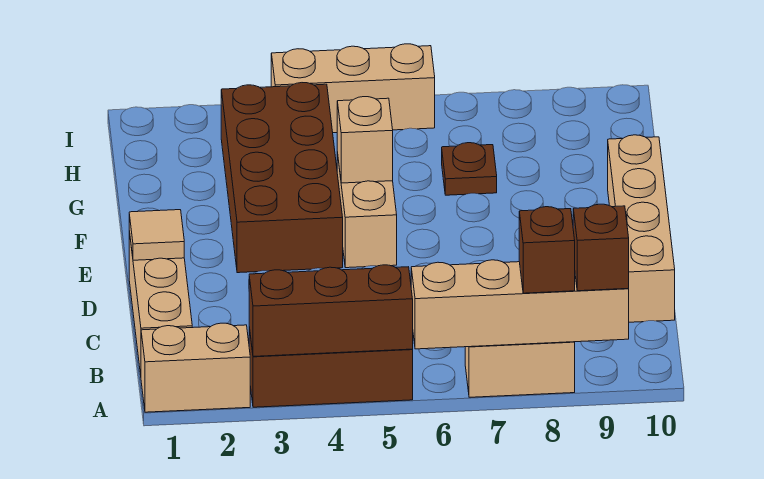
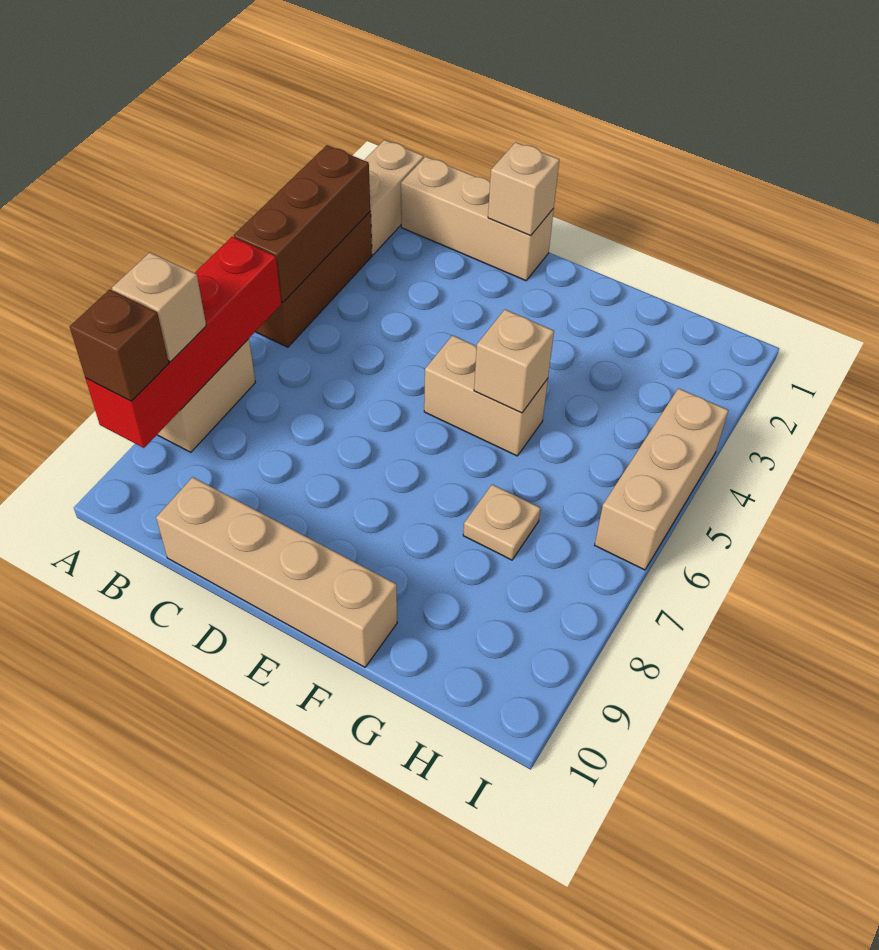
tan 1x4 brick [411,260,629,349] -> red 1x4 brick [86,237,281,448]
brown 1x1 brick [519,207,575,293] -> tan 1x1 brick [112,253,206,362]
tan 1x1 tile [129,210,184,260] -> tan 1x1 brick [488,142,559,236]
brown 2x4 brick [221,83,343,273] -> none
brown 1x1 plate [442,143,497,195] -> tan 1x1 plate [463,484,541,560]

